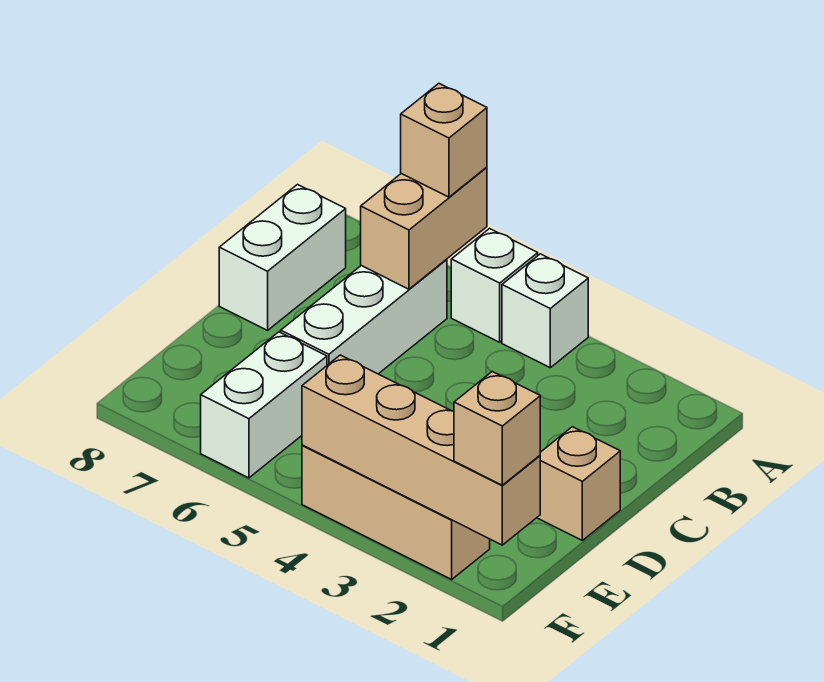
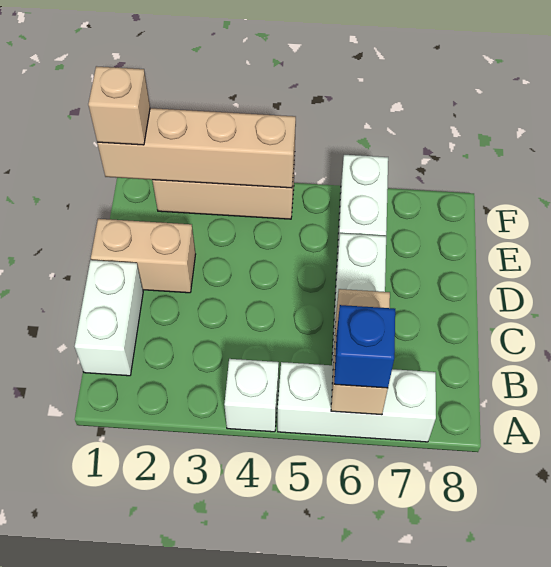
white 1x1 brick [451,229,538,342] -> white 1x3 brick [278,362,436,442]
tan 1x1 brick [401,84,487,197] -> blue 1x1 brick [334,305,395,388]
white 1x2 brick [219,185,346,330] -> white 1x2 brick moved to [75,260,143,376]
tan 1x1 brick [537,427,620,540] -> tan 1x2 brick [91,219,196,293]

